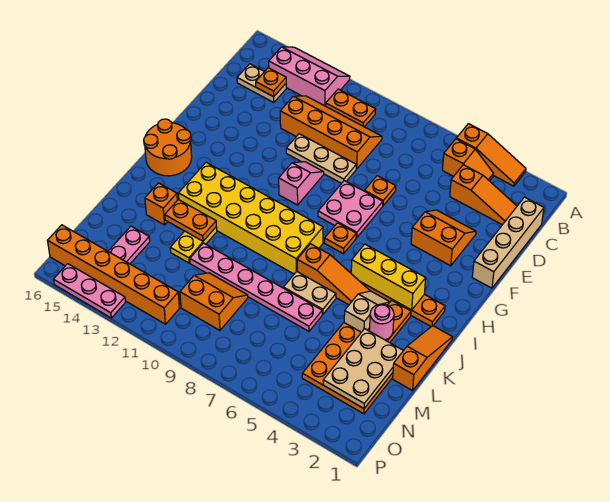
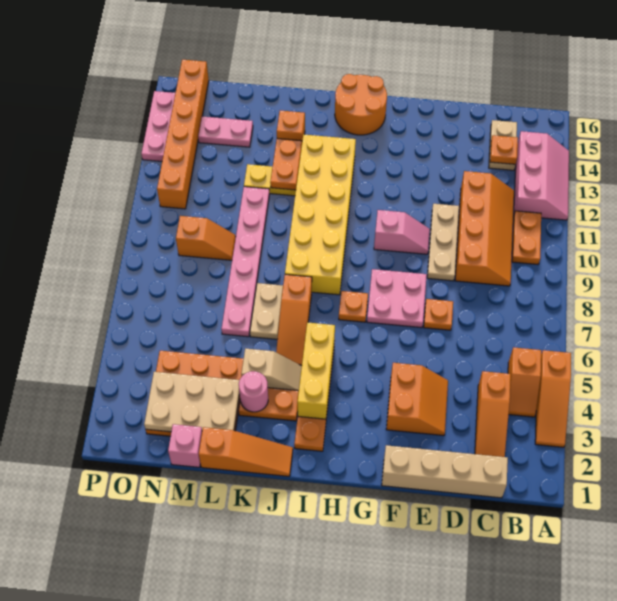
none -> pink 1x1 brick [168,424,202,467]
orange 2x2 slope [180,273,248,330] -> orange 1x2 slope [176,216,236,260]

